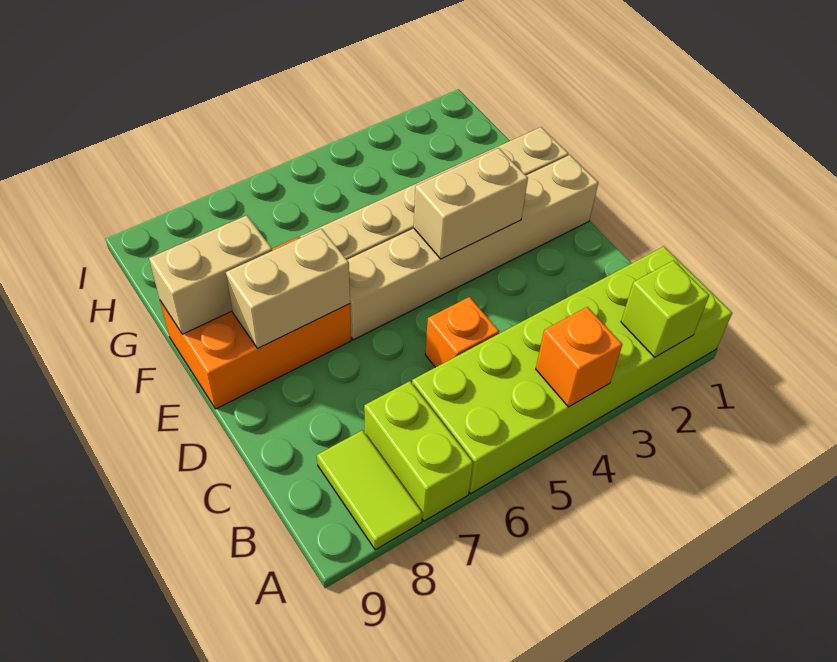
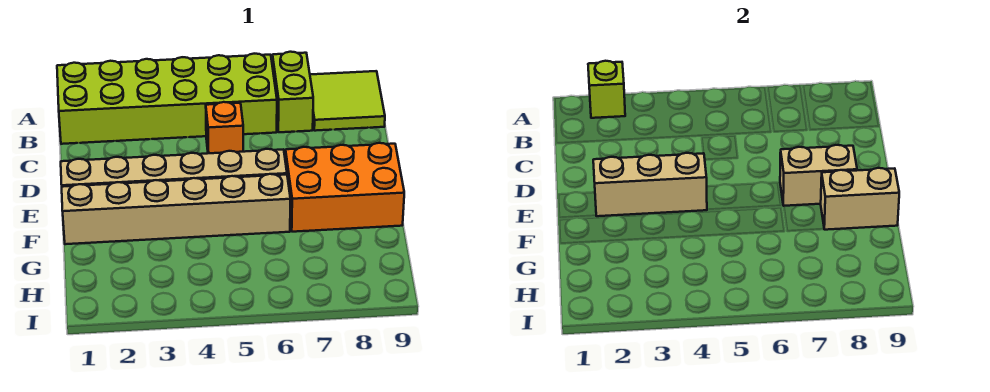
orange 1x1 brick [536,307,622,407] -> none
lime 1x2 tile [317,430,422,550] -> lime 2x2 tile [310,71,385,131]
tan 1x2 brick [414,148,528,259] -> tan 1x3 brick [593,153,707,216]

